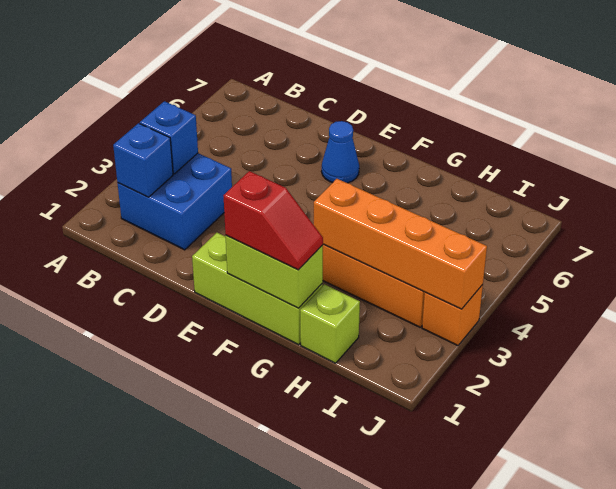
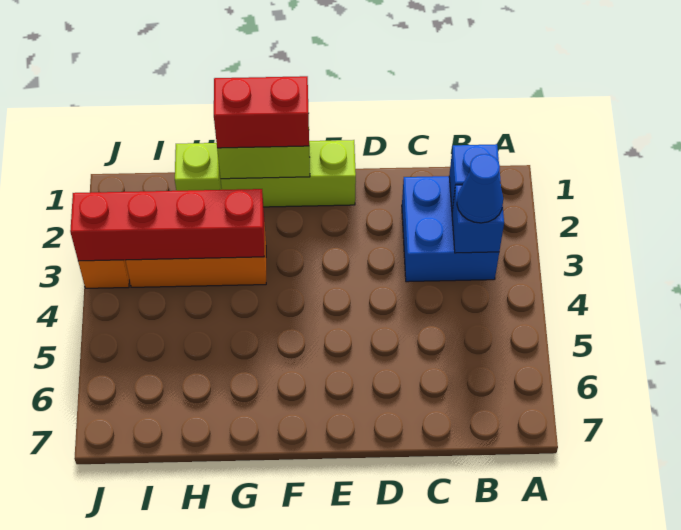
blue 1x1 cone [322,121,359,183] -> blue 1x1 cone moved to [457,154,503,223]
red 1x2 slope [224,171,323,270] -> red 1x2 brick [214,76,309,148]
orange 1x4 brick [314,179,487,309] -> red 1x4 brick [70,189,264,261]

